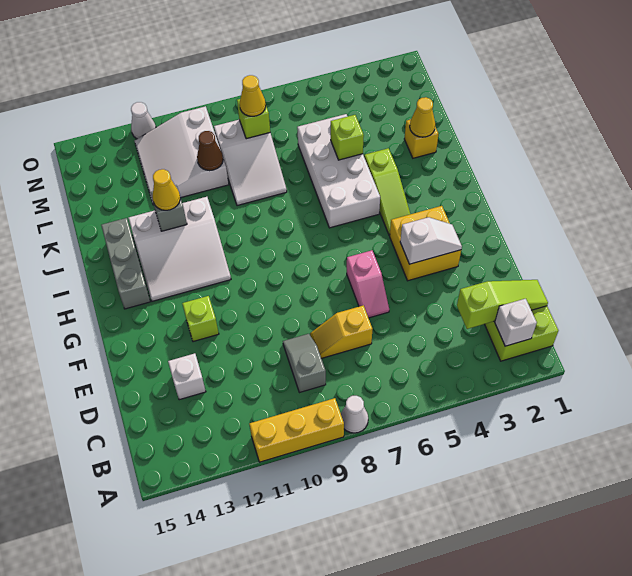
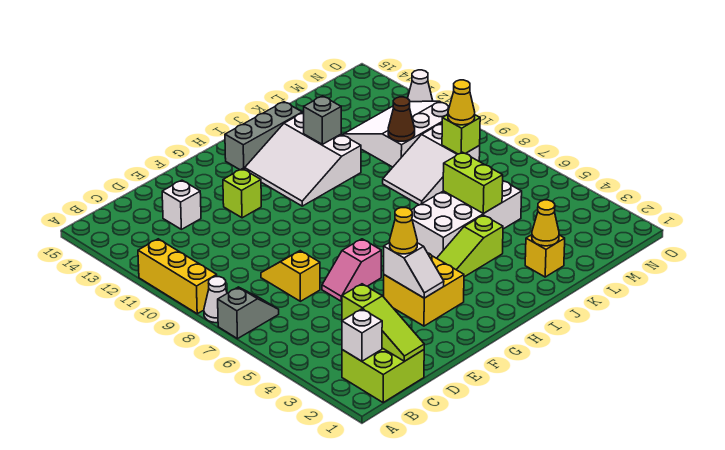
grey 1x2 slope [283,334,326,393] -> grey 1x2 slope moved to [218,287,279,339]
yellow 1x1 cone [152,169,180,210] -> yellow 1x1 cone moved to [390,208,417,254]
lime 1x1 brick [331,115,364,160] -> lime 1x2 brick [443,152,503,214]

